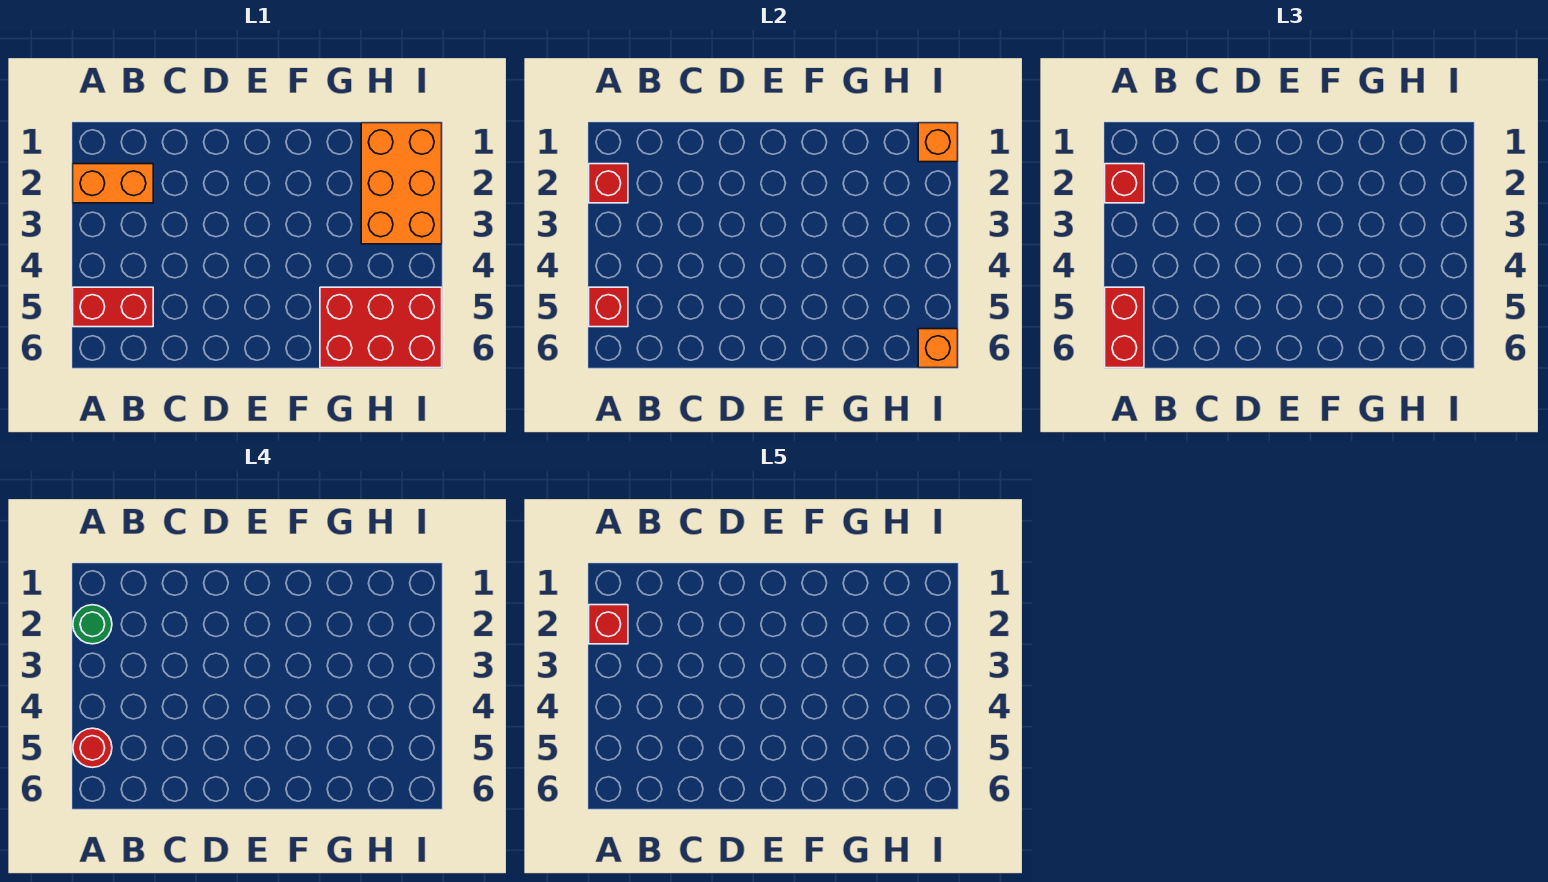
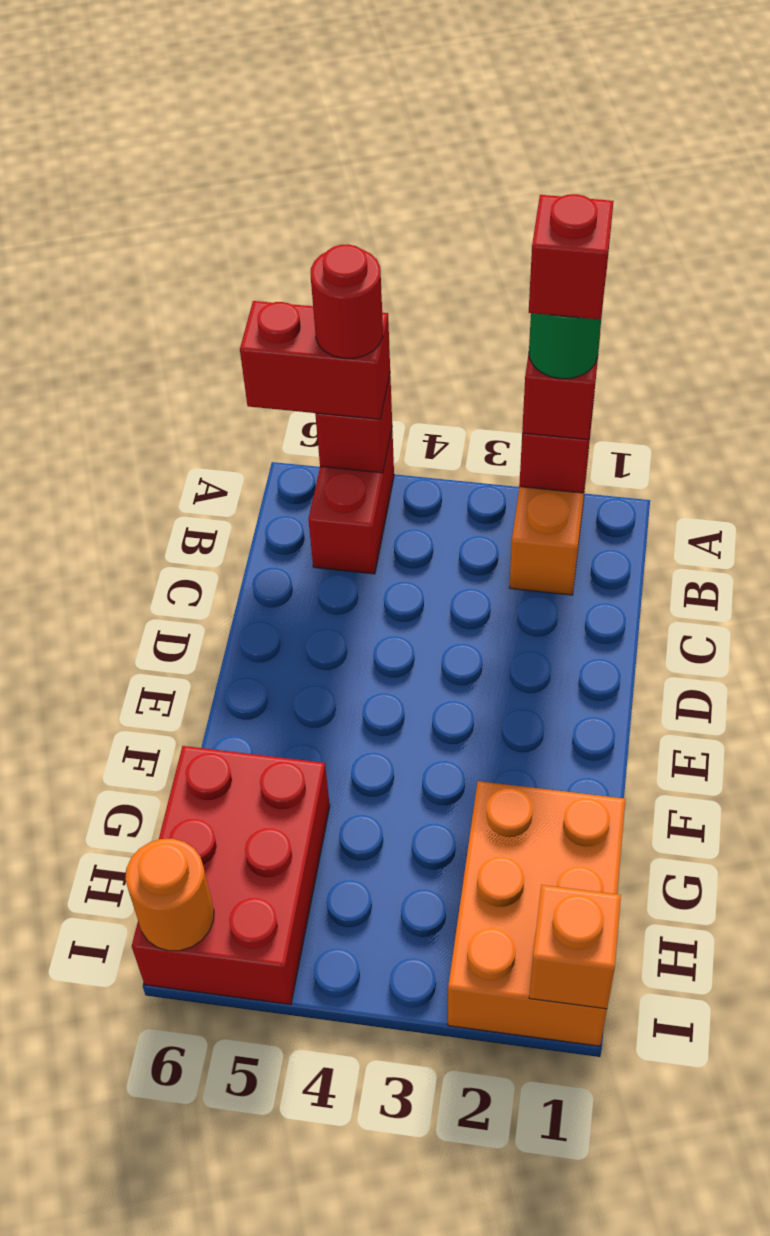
orange 2x3 brick [361,123,442,244] -> orange 2x3 brick turned to [448,781,625,1046]
orange 1x1 brick [918,329,958,368] -> orange 1x1 round brick [125,839,214,951]

